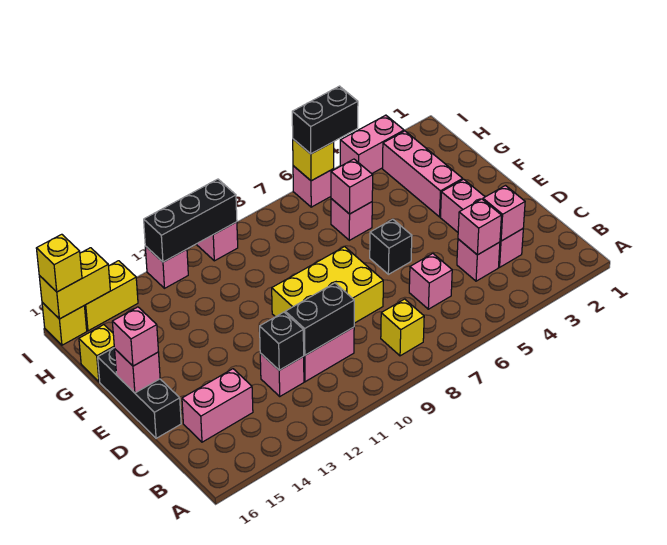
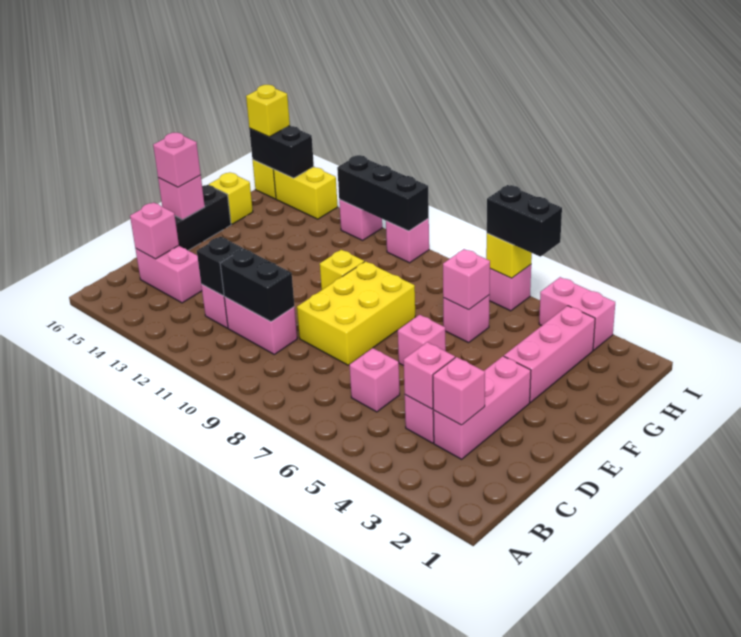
yellow 1x1 brick [381,299,424,356] -> yellow 1x1 brick moved to [320,250,364,290]
none -> pink 1x1 brick [130,202,179,259]
yellow 2x3 brick [272,247,383,323] -> yellow 2x3 brick turned to [297,261,415,365]
black 1x1 brick [370,219,412,274] -> pink 1x1 brick [398,315,446,366]
yellow 1x2 brick [39,248,110,319] -> black 1x2 brick [249,126,314,178]

